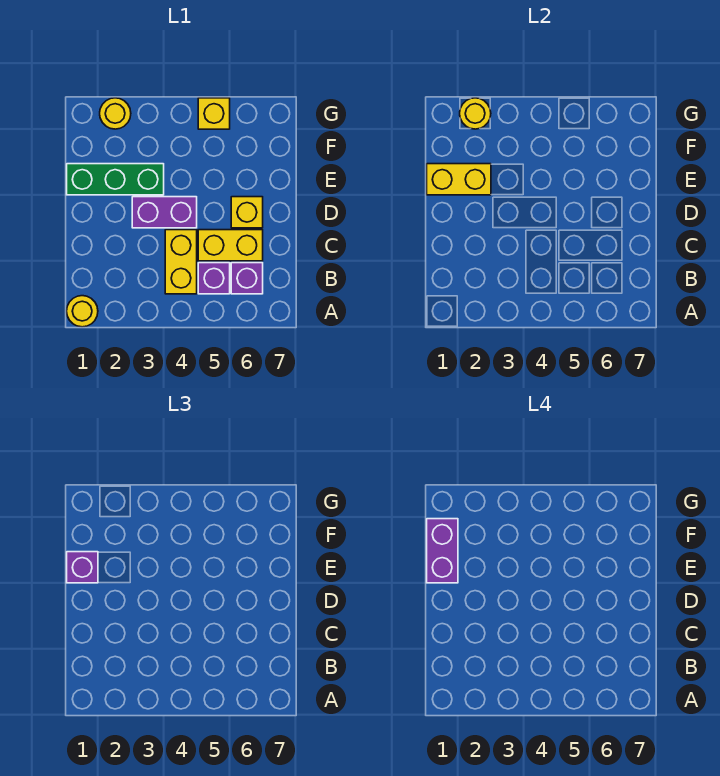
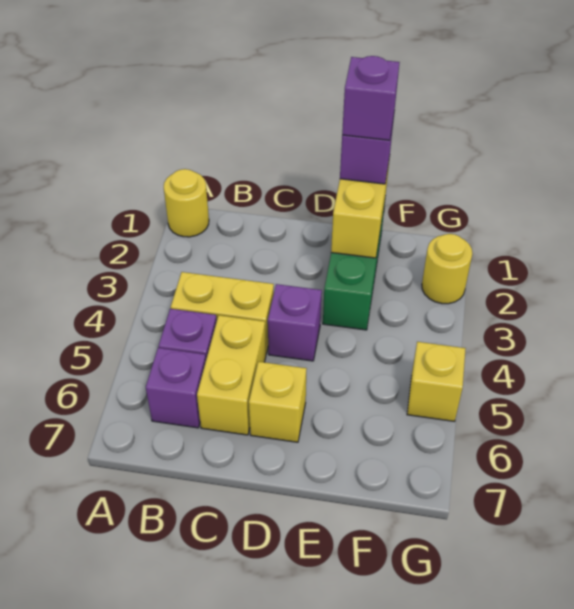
purple 1x2 brick [132,197,197,228] -> purple 1x1 brick [268,284,322,361]
purple 1x2 brick [427,519,458,583] -> purple 1x1 brick [342,56,400,140]
yellow 1x1 round brick [460,98,491,129] -> none

